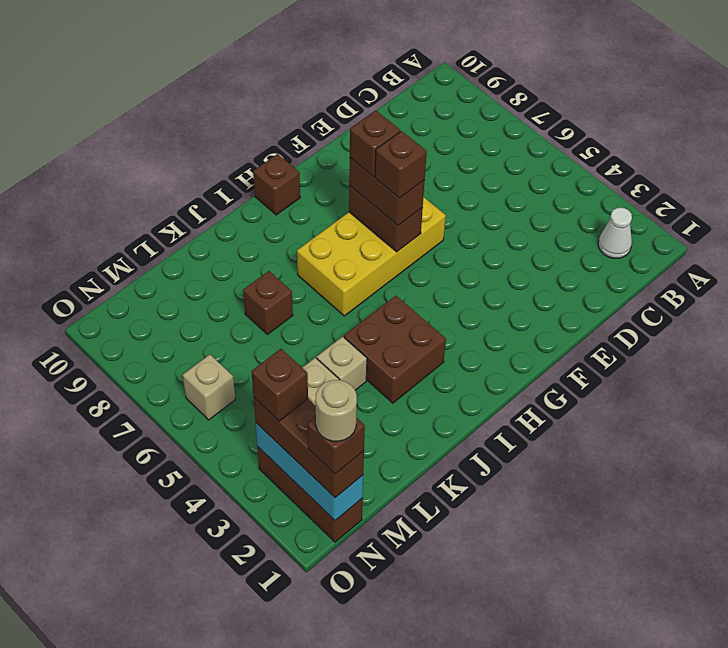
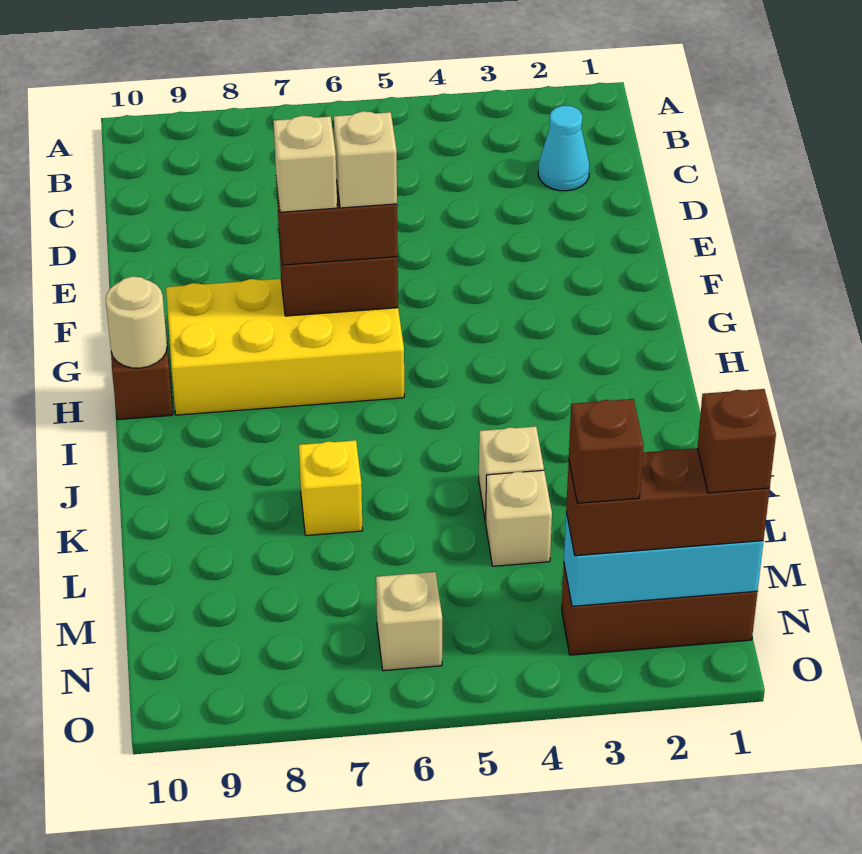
white 1x1 cone [598,208,632,258] -> none
none -> cyan 1x1 cone [538,106,589,191]
yellow 2x4 brick [297,197,446,316] -> yellow 2x4 brick turned to [166,279,404,415]
brown 1x1 brick [375,131,427,198] -> tan 1x1 brick [334,111,397,208]
brown 1x1 brick [350,110,400,177] -> tan 1x1 brick [273,116,337,212]
brown 2x2 brick [344,296,446,403] -> none
brown 1x1 brick [243,271,293,334] -> yellow 1x1 brick [299,440,363,536]
tan 1x1 round brick [316,380,357,441] -> tan 1x1 round brick moved to [106,276,167,368]

